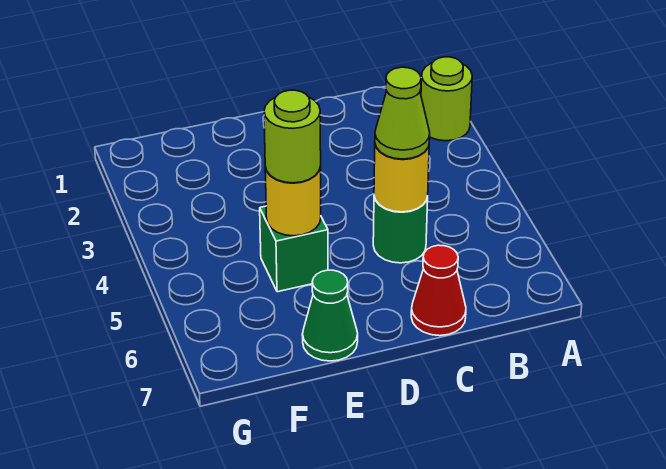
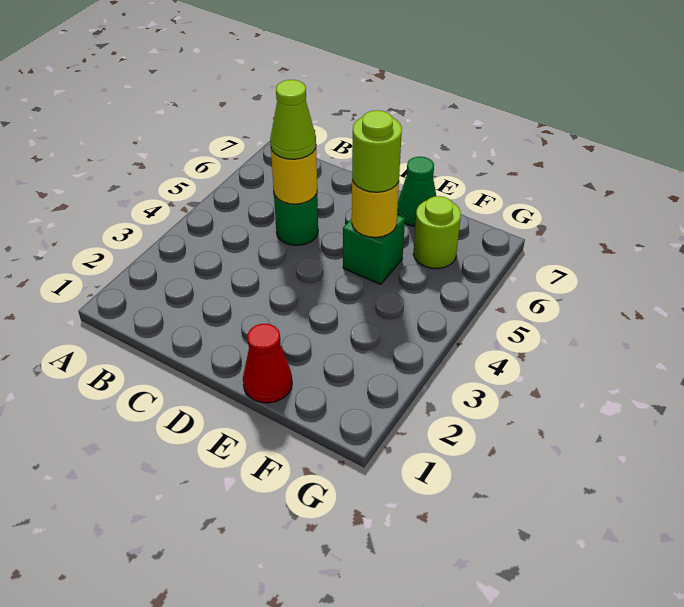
lime 1x1 round brick [421,57,472,141] -> lime 1x1 round brick moved to [413,196,461,269]
red 1x1 cone [411,245,466,336] -> red 1x1 cone moved to [243,324,292,403]

